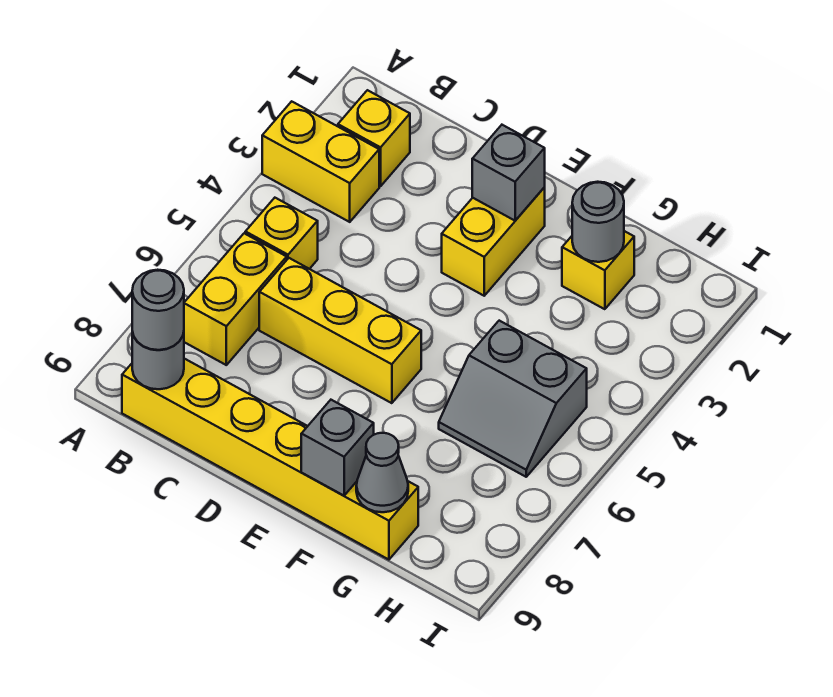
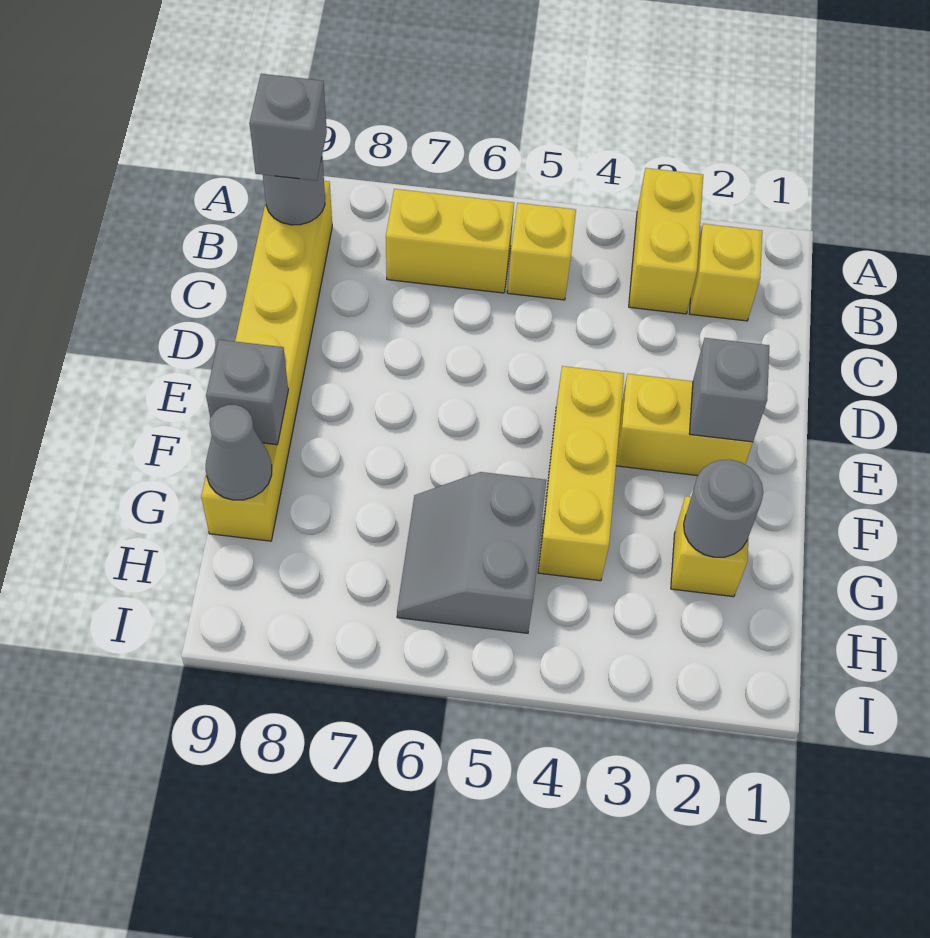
grey 1x1 round brick [132,270,184,350] -> grey 1x1 brick [249,74,327,181]
yellow 1x3 brick [259,258,421,403] -> yellow 1x3 brick moved to [538,366,624,581]

